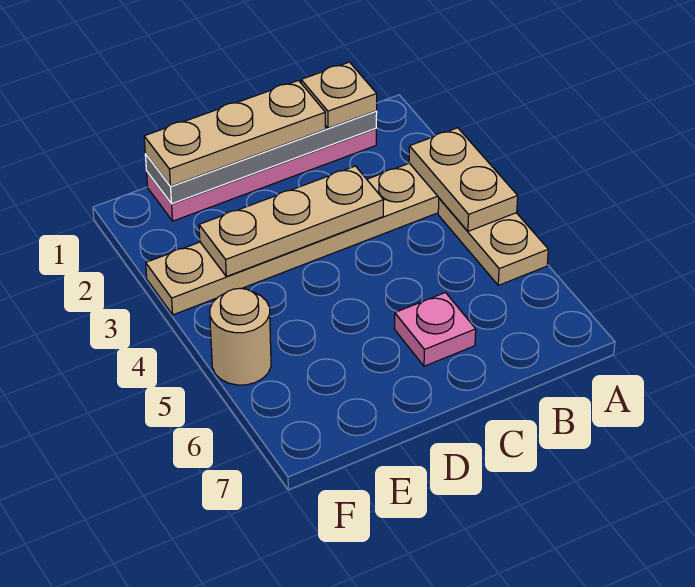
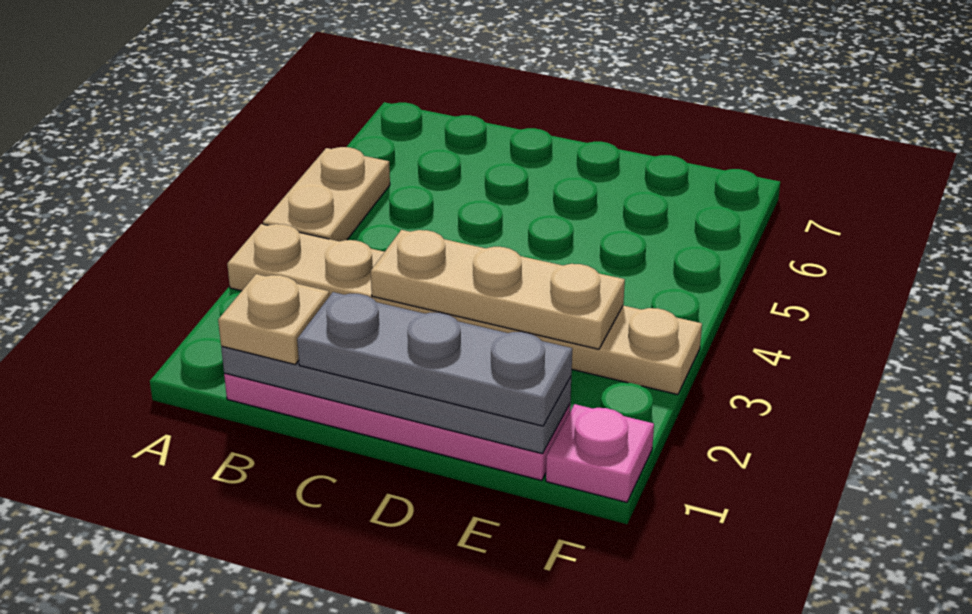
tan 1x2 plate [409,128,518,231] -> none
tan 1x3 plate [144,81,326,186] -> grey 1x3 plate [297,292,572,426]
pink 1x1 plate [395,293,476,366] -> pink 1x1 plate moved to [546,404,654,502]
tan 1x1 round brick [210,288,271,385] -> none

